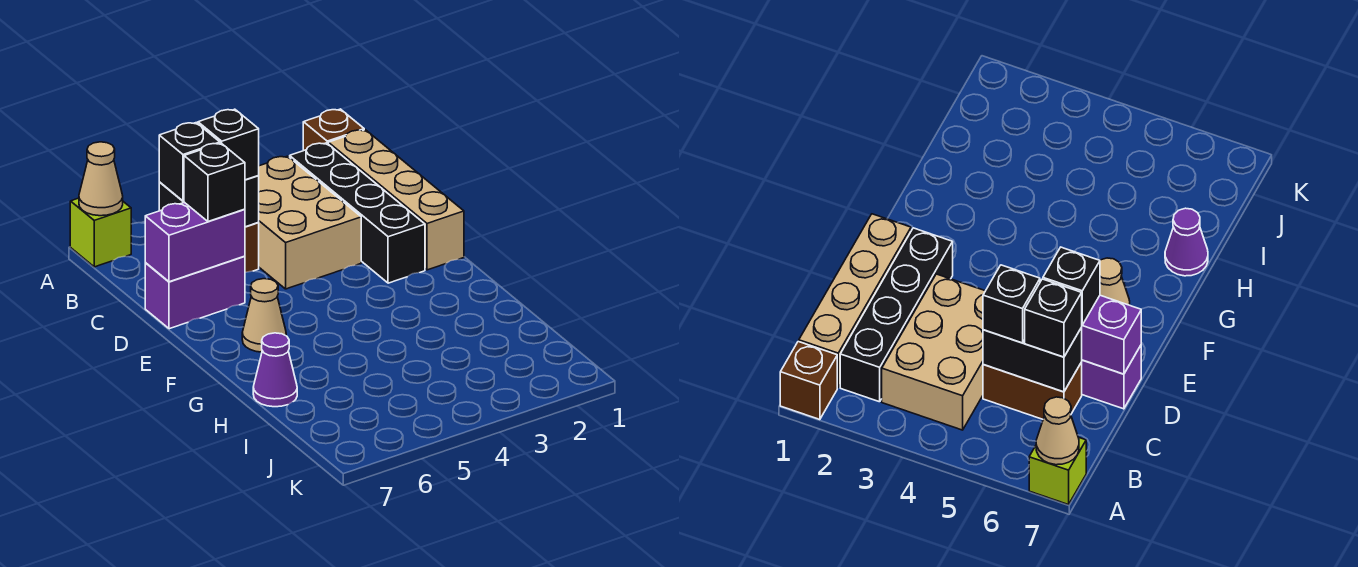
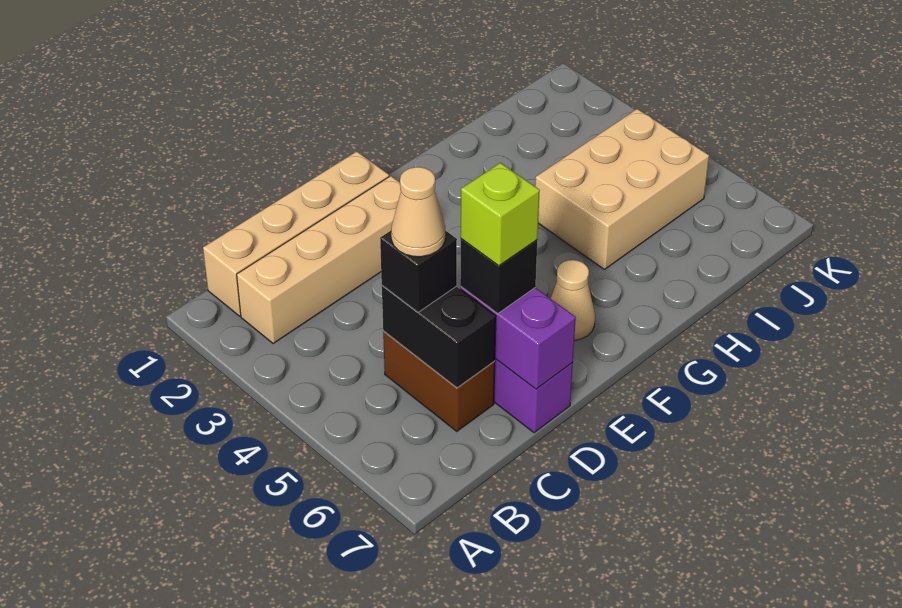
brown 1x1 brick [303,109,364,151] -> none
lime 1x1 brick [70,198,131,267] -> lime 1x1 brick moved to [461,163,540,266]
tan 1x1 cone [79,142,123,216] -> tan 1x1 cone moved to [391,167,445,257]
black 1x4 brick [290,143,425,283] -> tan 1x4 brick [237,176,401,344]
tan 2x3 brick [258,156,361,289] -> tan 2x3 brick moved to [535,109,709,269]
black 1x1 brick [159,123,220,201] -> none
purple 1x1 cone [253,333,297,407] -> none

